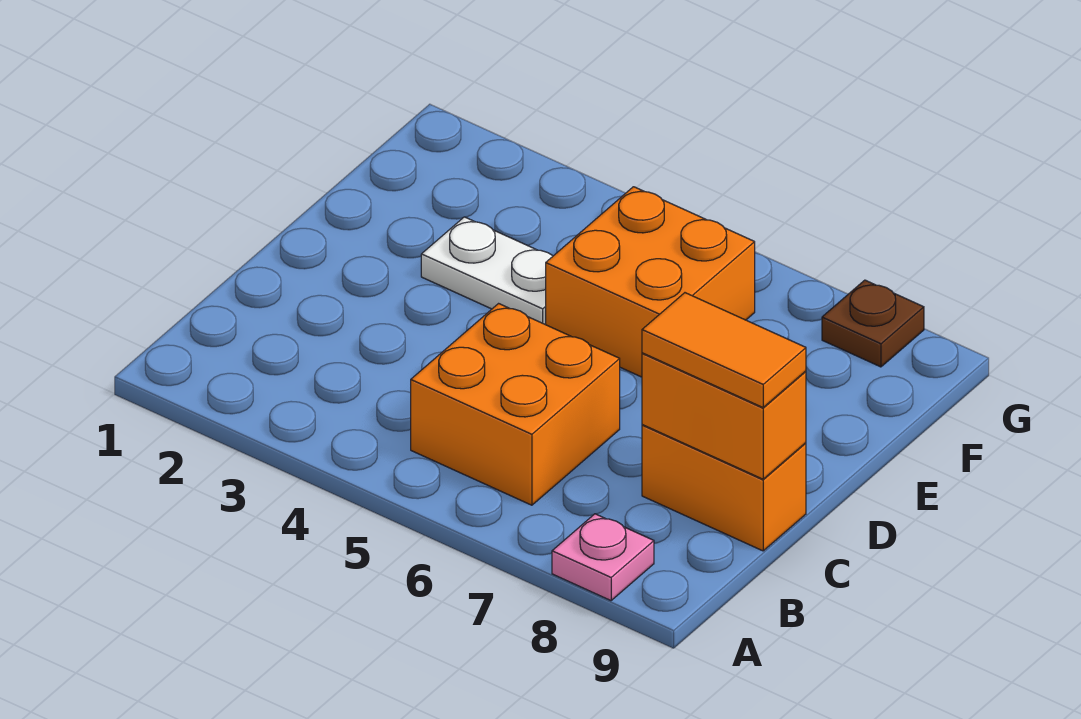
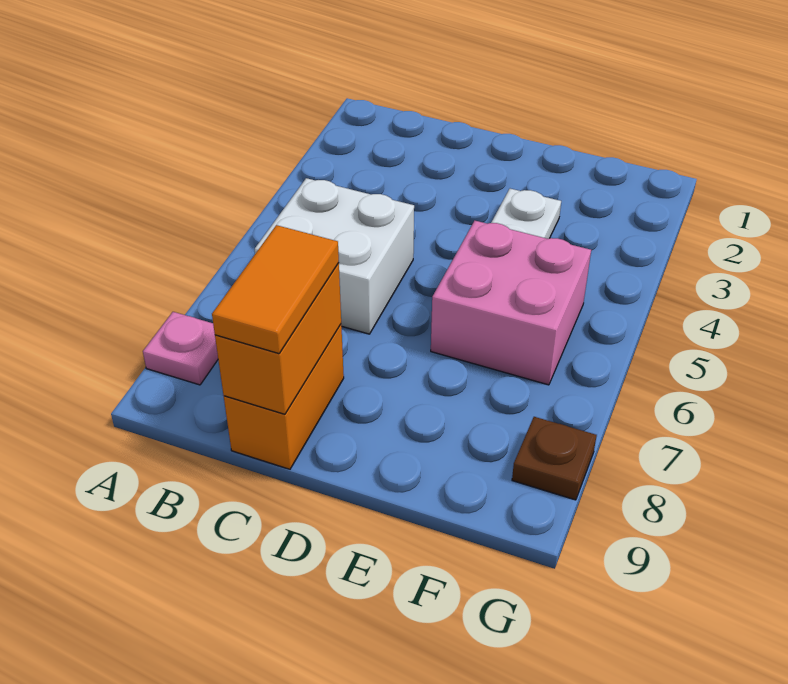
orange 2x2 brick [411,304,620,505] -> white 2x2 brick [255,178,414,334]
orange 2x2 brick [546,187,755,377] -> pink 2x2 brick [431,221,591,385]

